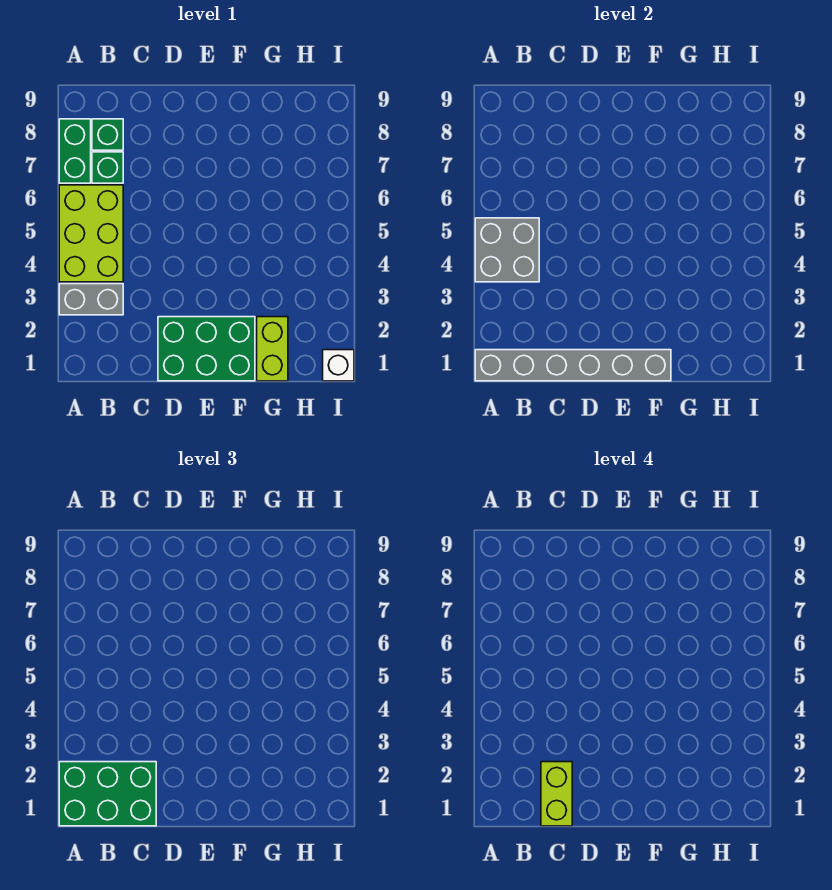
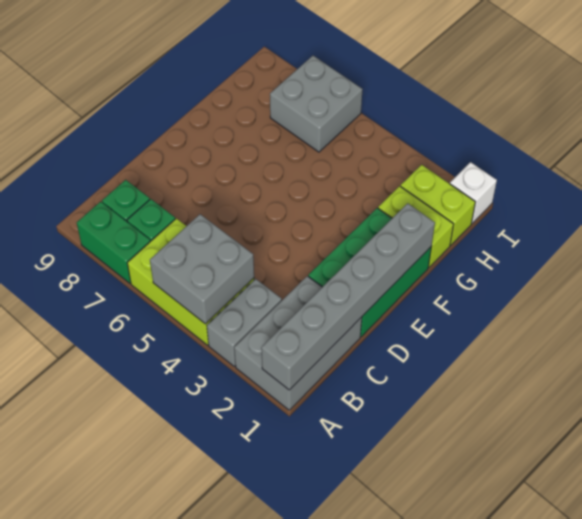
none -> grey 2x3 brick [234,276,362,410]
green 2x3 brick [59,762,156,826] -> none
lime 1x2 brick [541,762,572,826] -> lime 1x2 brick moved to [401,165,475,245]
none -> grey 2x2 brick [270,56,363,152]

